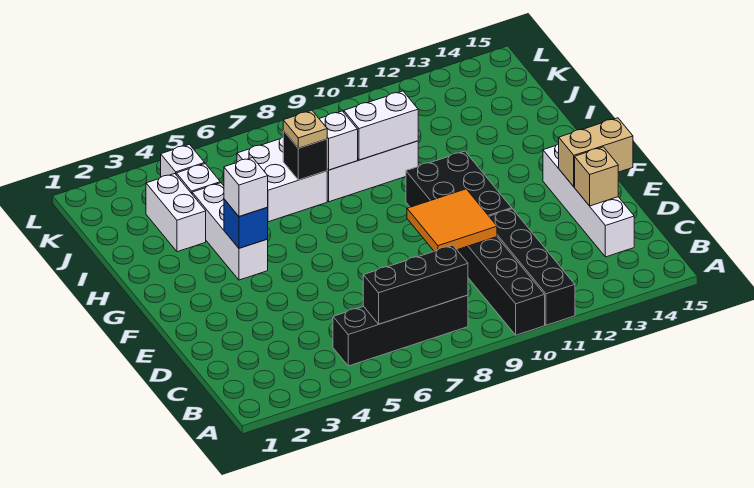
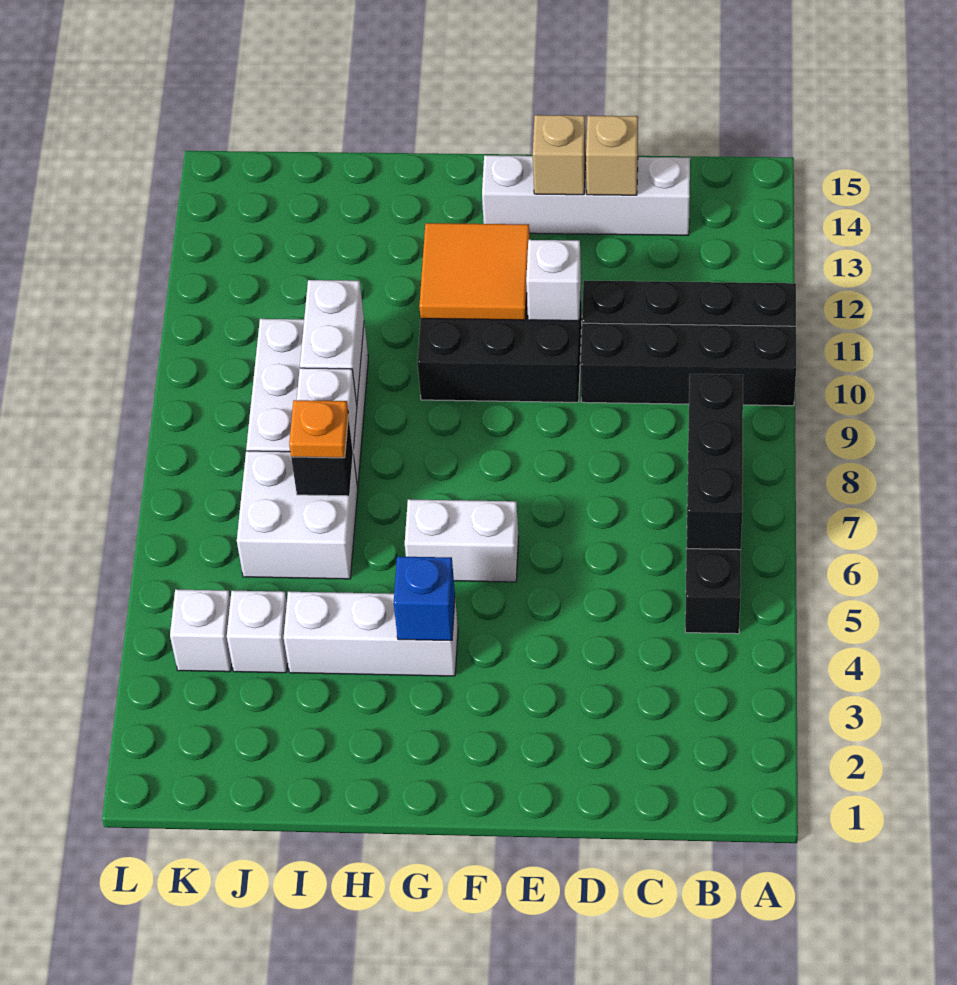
orange 2x2 tile [407,189,497,251] -> orange 2x2 tile moved to [419,223,530,320]
tan 1x2 brick [559,118,633,187] -> tan 1x1 brick [533,115,586,195]
white 1x1 brick [224,158,268,217] -> white 1x1 brick moved to [526,240,581,321]
white 1x2 brick [146,174,206,252] -> white 1x2 brick moved to [405,499,519,582]
tan 1x1 plate [283,110,327,148] -> orange 1x1 plate [289,400,348,458]

